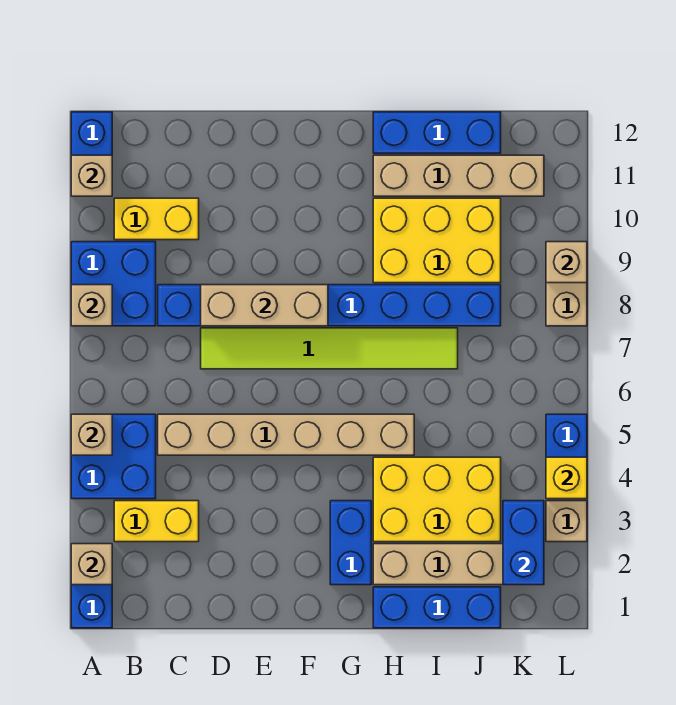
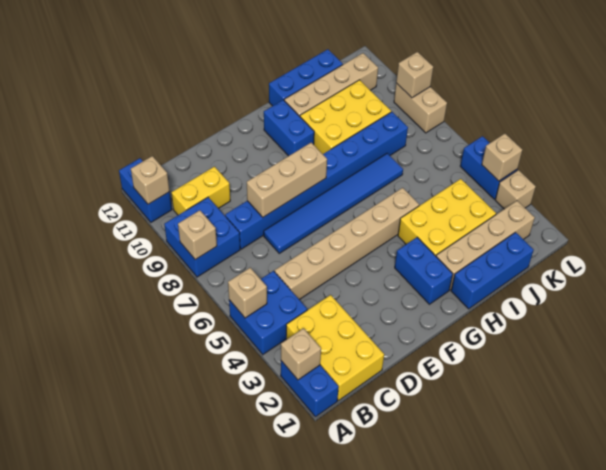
yellow 1x2 brick [114,501,199,542] -> yellow 2x3 brick [286,295,384,401]
lime 1x6 tile [201,328,458,369] -> blue 1x6 tile [264,153,403,253]
blue 1x2 brick [503,501,544,585] -> blue 1x2 brick moved to [264,100,314,156]
yellow 1x1 brick [546,457,587,499] -> tan 1x1 brick [482,134,522,181]

